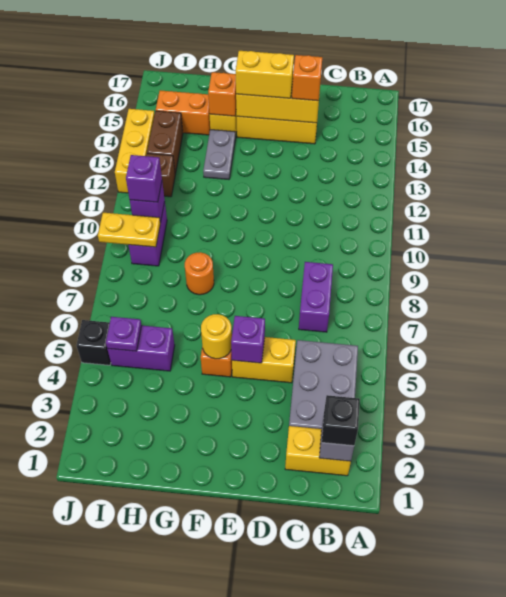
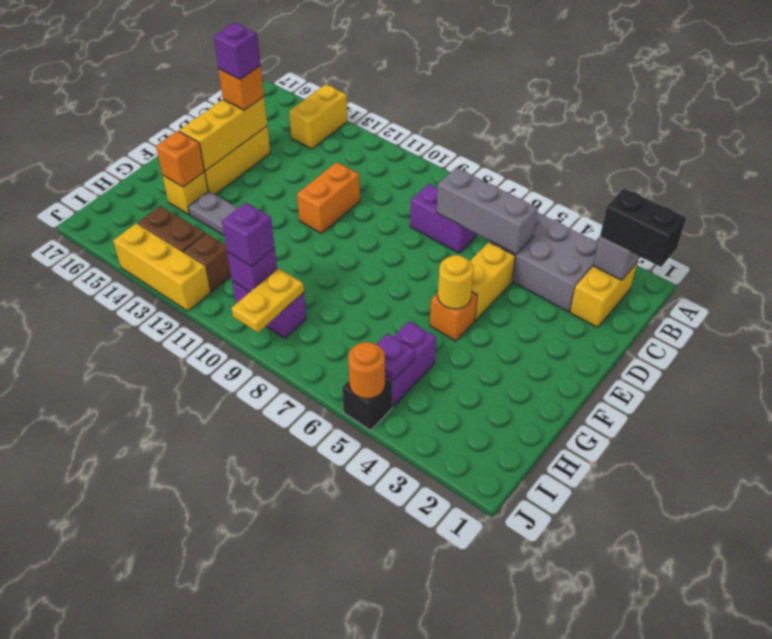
black 1x1 brick [322,395,360,446] -> black 1x2 brick [600,188,686,267]
none -> grey 1x3 brick [436,168,538,254]
purple 1x1 brick [231,316,265,363] -> purple 1x1 brick moved to [214,23,261,79]
yellow 1x2 brick [236,51,294,98] -> yellow 1x2 brick moved to [289,84,348,149]
orange 1x1 round brick [185,252,214,295] -> orange 1x1 round brick moved to [348,342,385,399]
orange 1x2 brick [156,90,210,135] -> orange 1x2 brick moved to [297,162,360,233]

